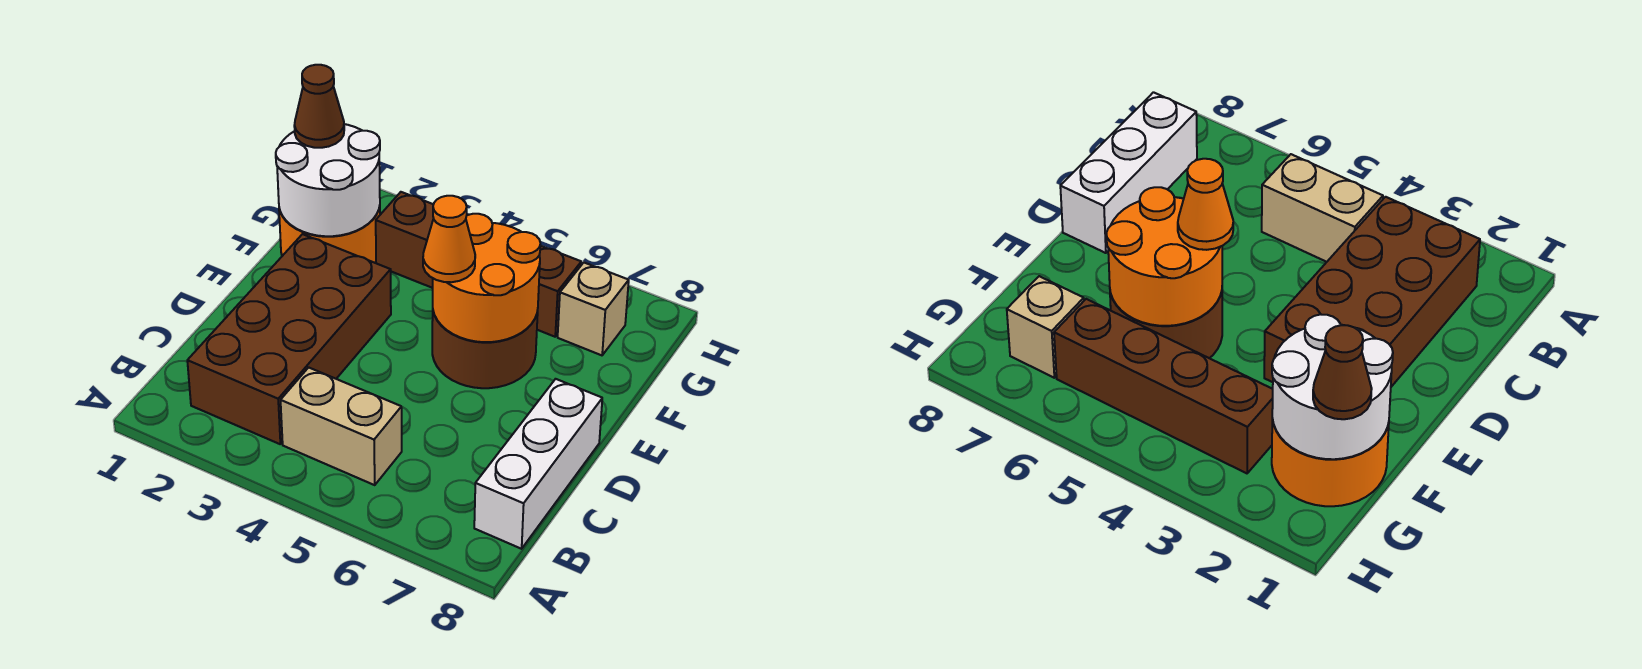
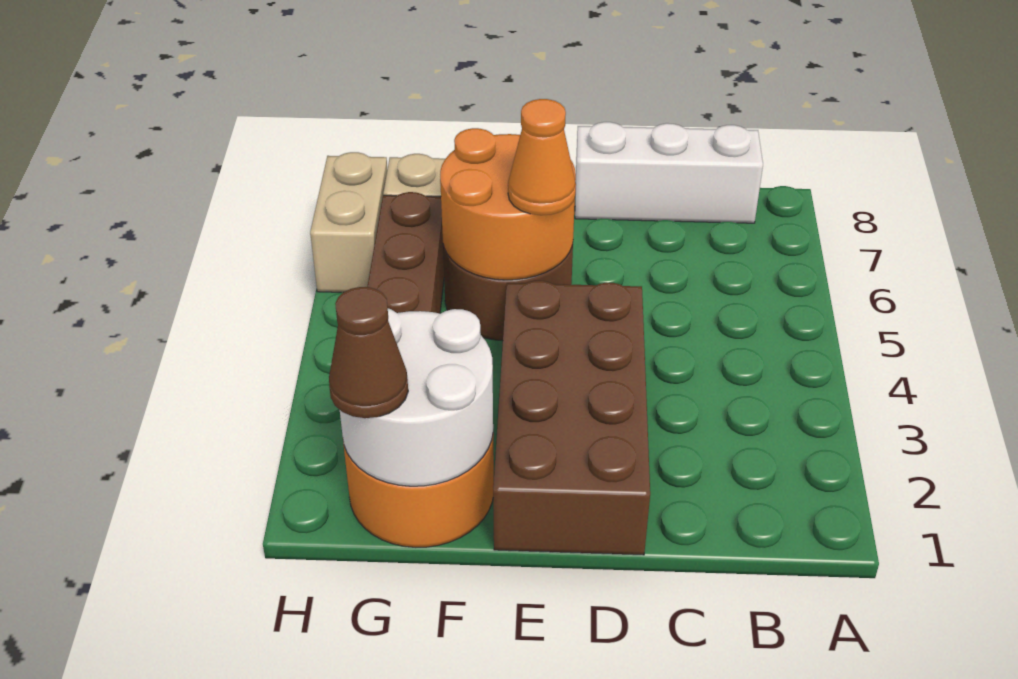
brown 2x4 brick [187,234,391,444] -> brown 2x4 brick turned to [493,281,650,555]
tan 1x2 brick [281,368,402,485] -> tan 1x2 brick moved to [310,152,387,292]

